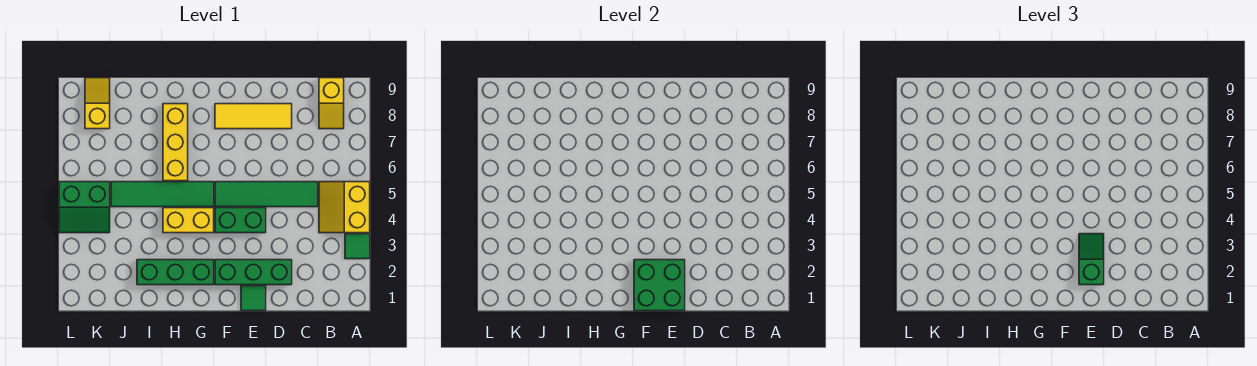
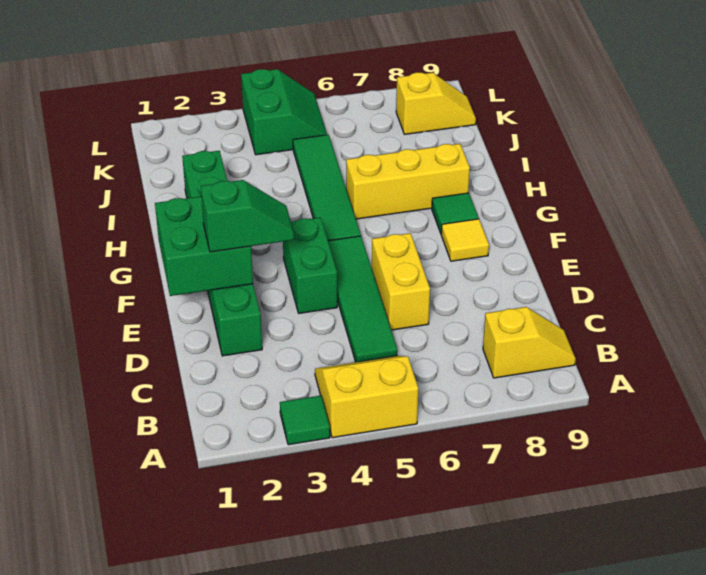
yellow 1x2 slope [319,78,344,129] -> yellow 1x2 slope turned to [483,307,576,378]
yellow 1x3 tile [215,104,292,129] -> yellow 1x1 tile [441,219,489,261]
green 1x1 tile [241,286,266,311] -> green 1x1 tile moved to [432,193,479,233]
yellow 1x2 brick [163,208,214,233] -> yellow 1x2 brick moved to [372,233,430,330]
green 2x2 slope [59,182,110,233] -> green 2x2 slope turned to [241,69,327,155]

